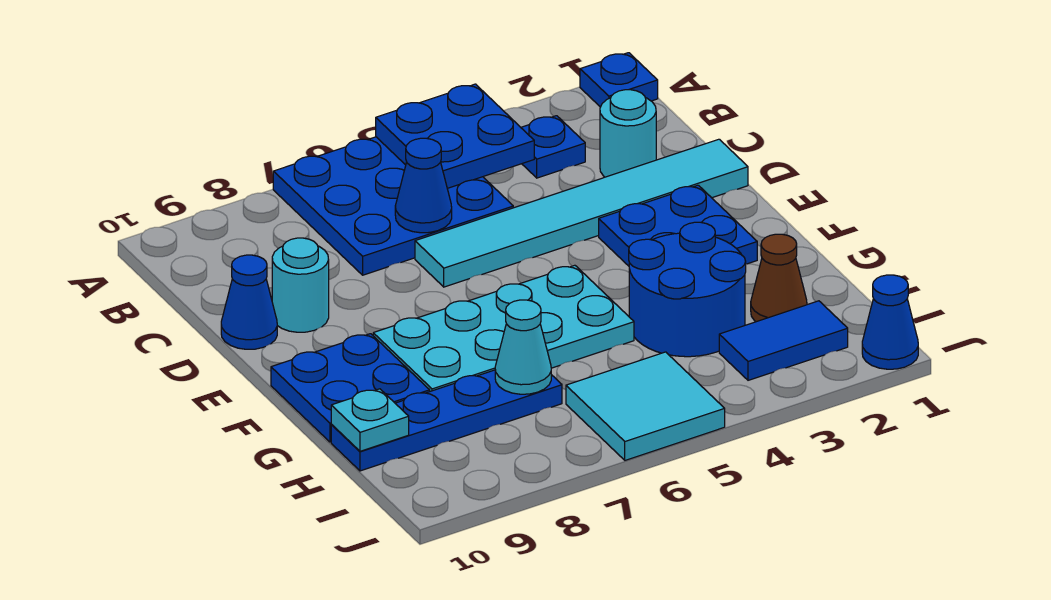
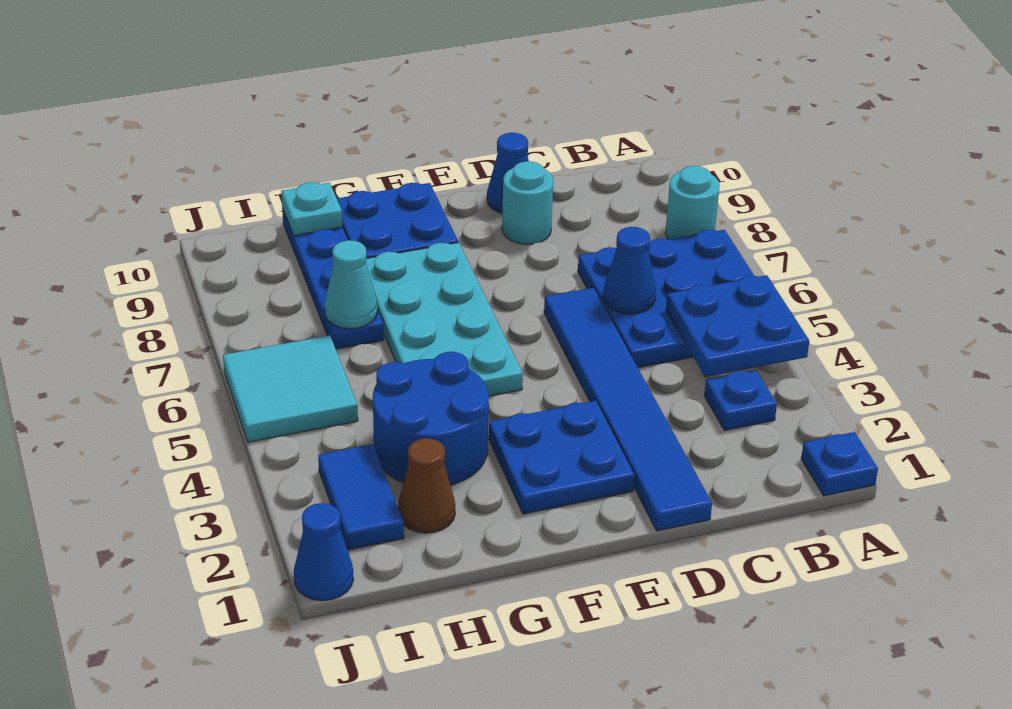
cyan 1x1 round brick [600,90,656,177] -> cyan 1x1 round brick moved to [665,166,720,240]
cyan 1x6 tile [415,139,748,287] -> blue 1x6 tile [544,288,712,531]

